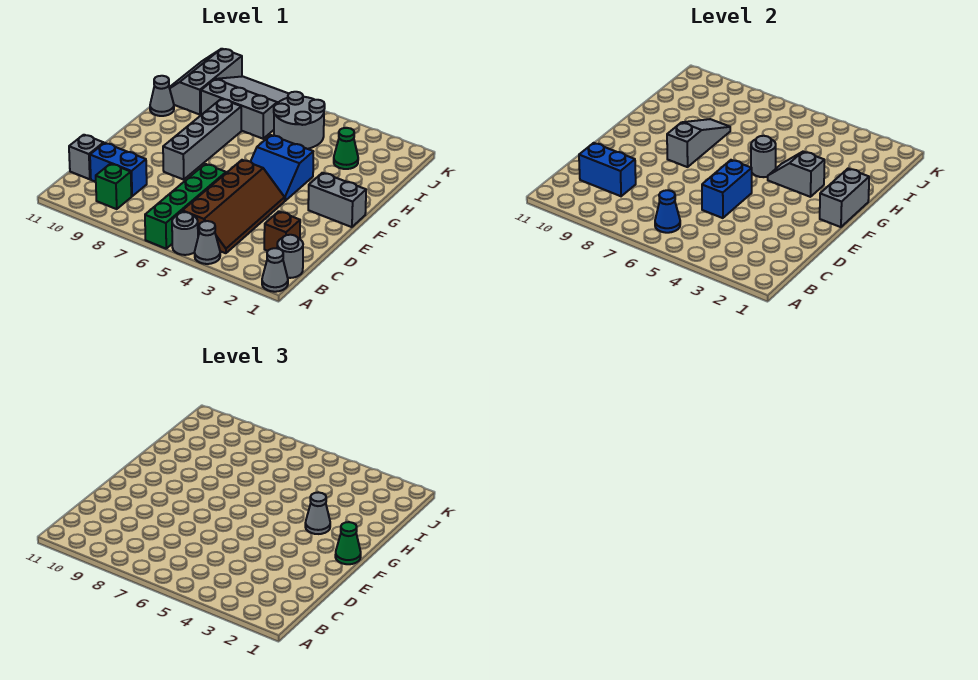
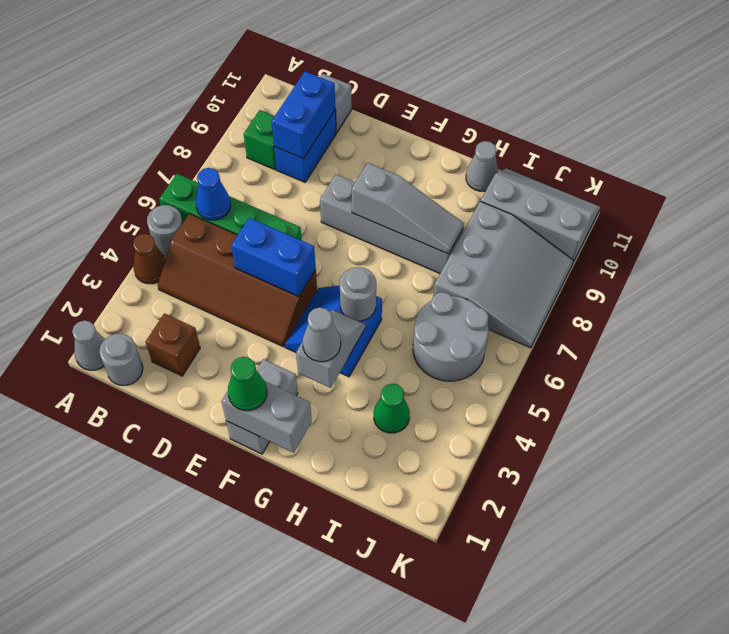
grey 1x1 cone [194,221,220,264] -> brown 1x1 cone [133,234,166,284]

